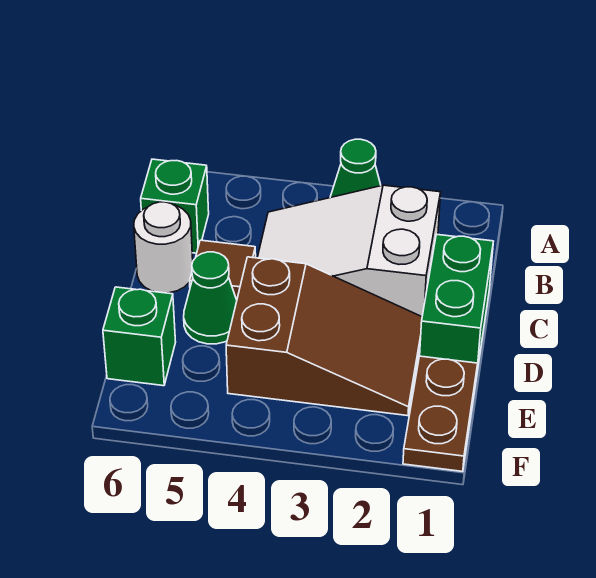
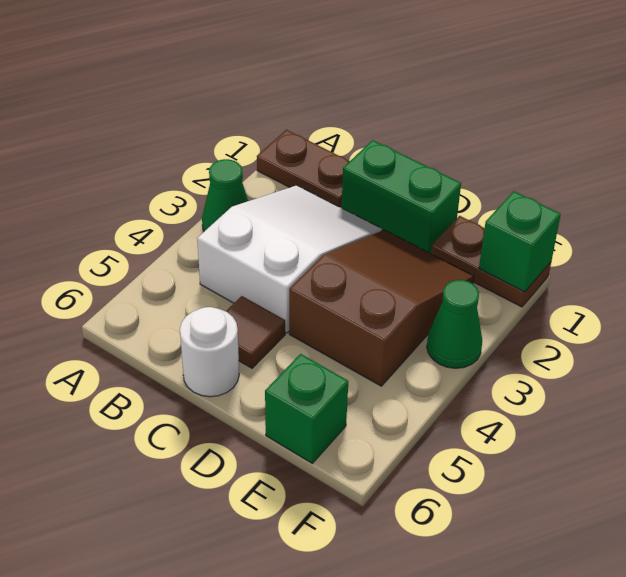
none -> brown 1x2 plate [257,130,350,207]
white 2x3 slope [257,185,441,317] -> white 2x3 slope turned to [197,185,382,333]
green 1x1 brick [141,159,209,253] -> green 1x1 brick moved to [479,191,561,292]
green 1x1 cone [184,252,237,344] -> green 1x1 cone moved to [427,280,482,368]

